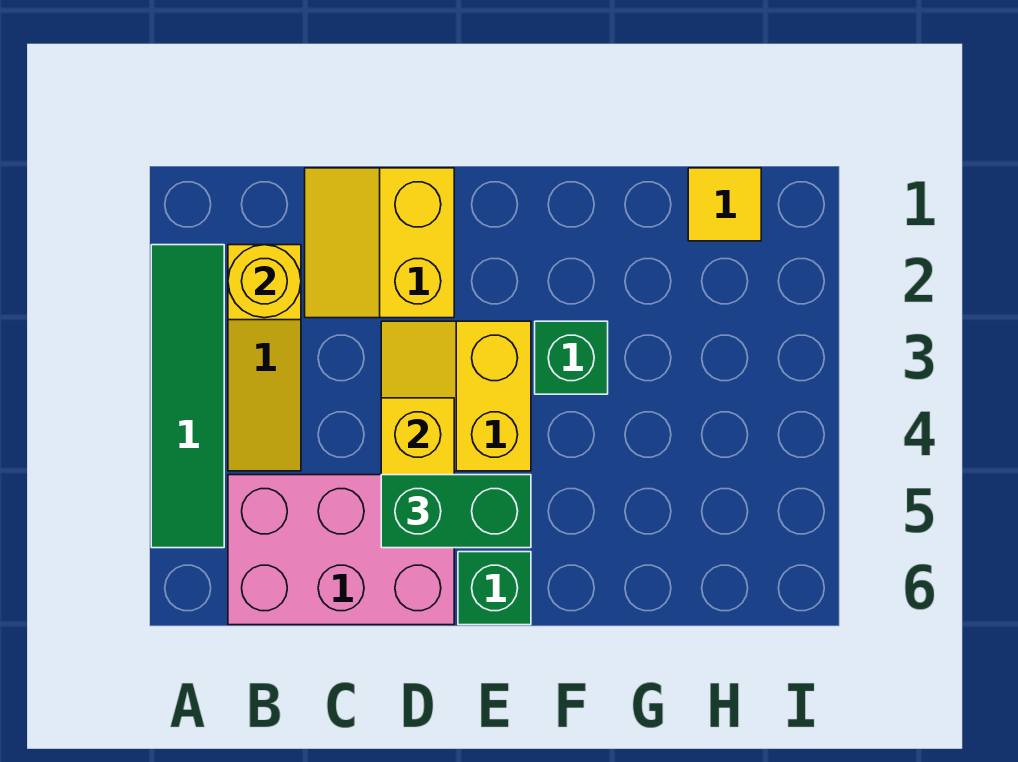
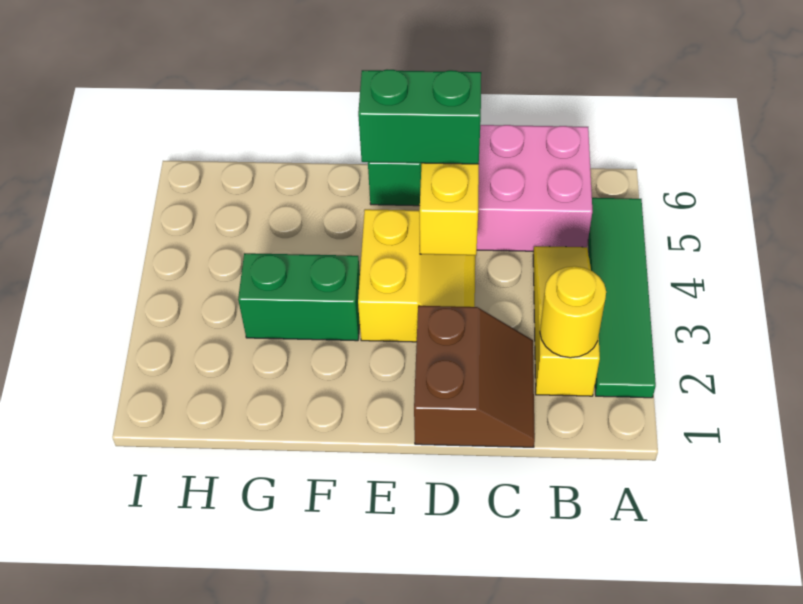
yellow 2x2 slope [305,168,454,318] -> brown 2x2 slope [414,306,535,447]
green 1x1 brick [535,321,608,394] -> green 1x2 brick [238,253,360,341]
yellow 1x1 tile [688,168,761,241] -> none

